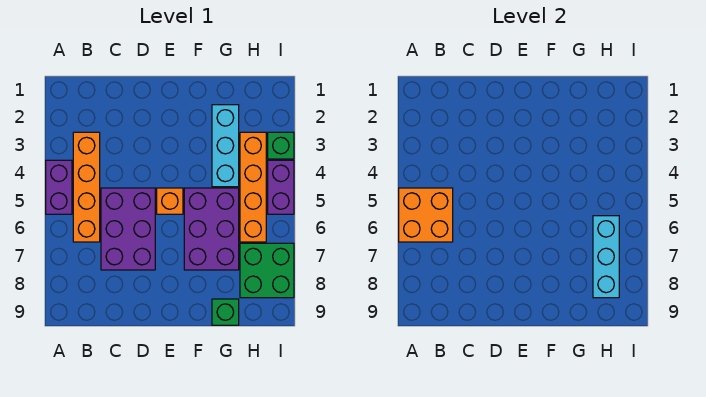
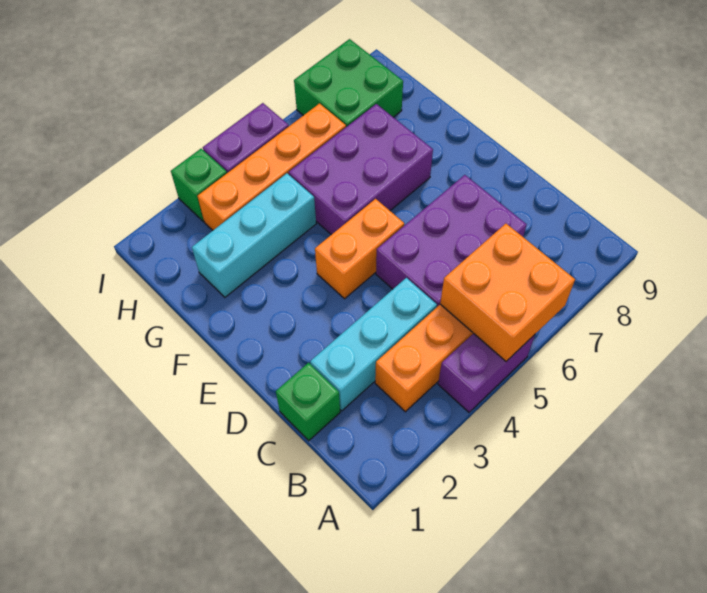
orange 1x1 brick [157,188,183,214] -> orange 1x2 brick [315,199,404,299]
green 1x1 brick [212,299,239,325] -> green 1x1 brick moved to [276,363,340,441]
cyan 1x3 brick [593,216,619,298] -> cyan 1x3 brick moved to [310,278,437,411]

